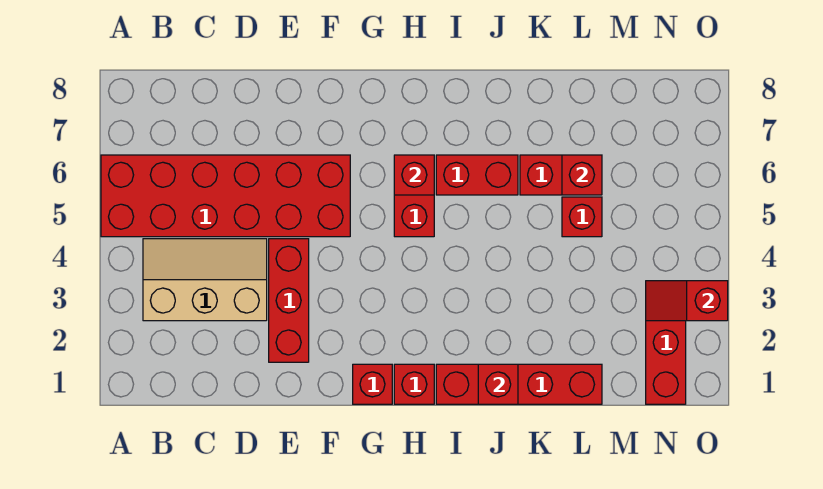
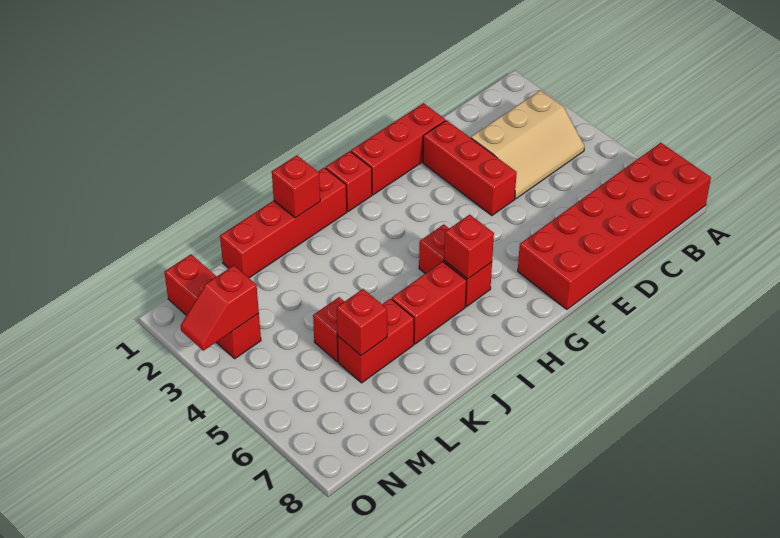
red 2x6 brick [101,155,350,237] -> red 2x6 brick moved to [518,143,711,310]
red 1x1 brick [353,364,392,404] -> red 1x3 brick [351,103,445,195]
red 1x2 slope [646,281,728,321] -> red 1x2 slope turned to [181,265,259,351]

